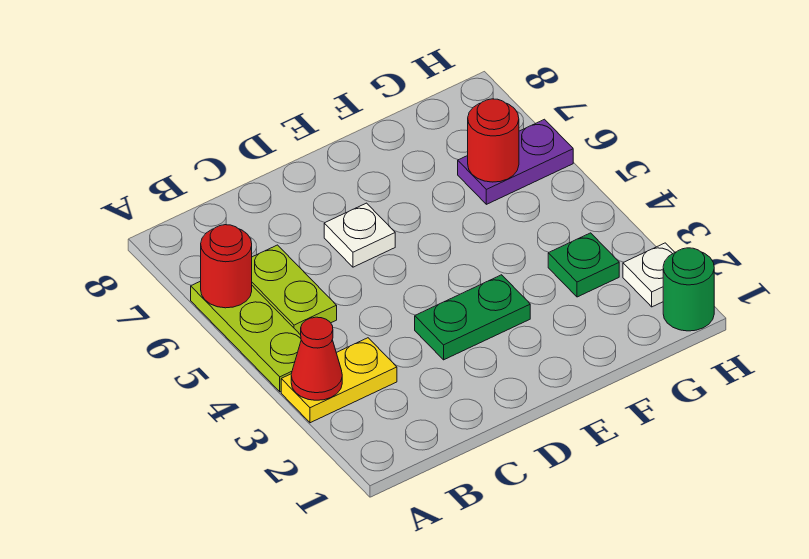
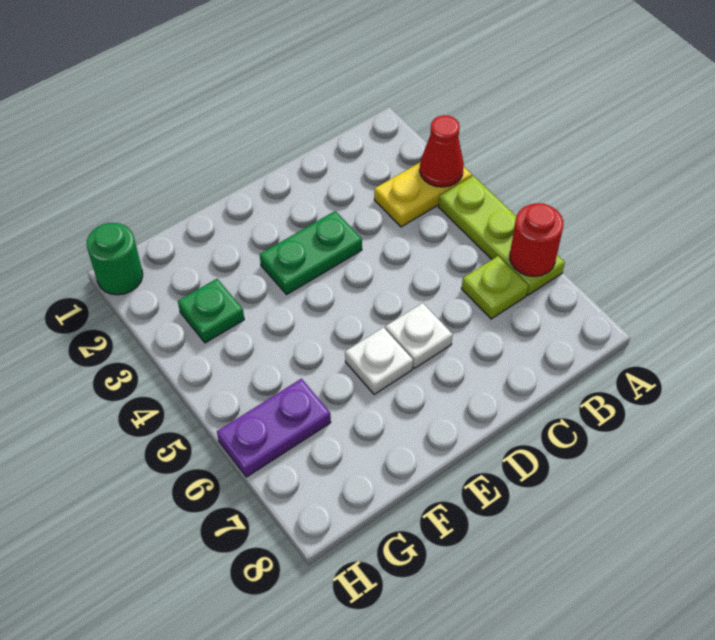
lime 1x2 plate [252,245,337,335] -> lime 1x1 plate [462,256,528,319]
red 1x1 round brick [468,99,519,182] -> none
white 1x1 plate [623,243,675,307] -> white 1x1 plate moved to [345,328,413,395]

